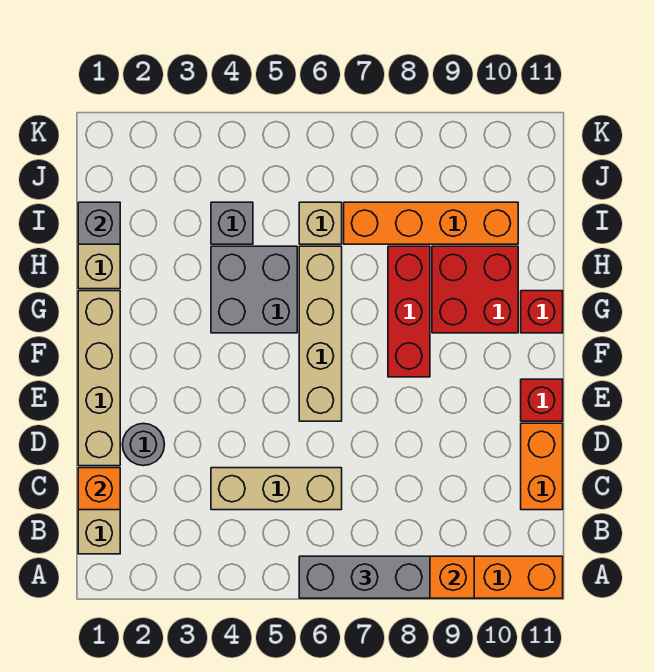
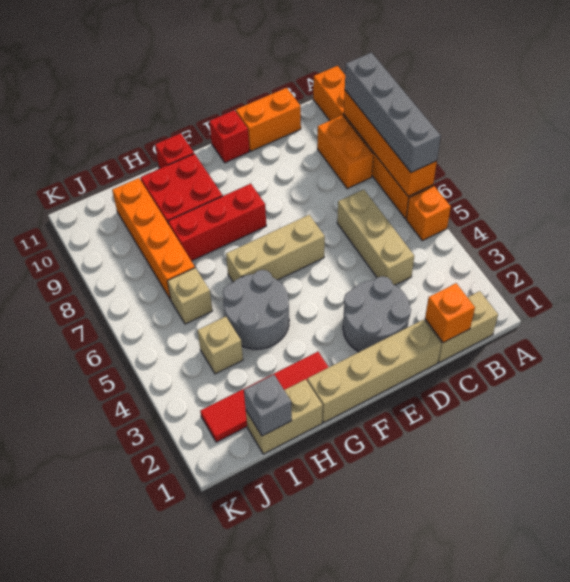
none -> orange 1x1 brick [406,186,451,241]
grey 1x3 brick [299,556,430,598] -> grey 1x4 brick [345,53,441,173]
none -> orange 1x2 brick [317,115,373,189]
grey 1x1 round brick [122,424,164,466] -> grey 2x2 round brick [343,276,411,352]
tan 1x4 brick [299,246,342,421] -> tan 1x3 brick [226,215,325,282]
none -> red 1x4 tile [200,352,329,442]
grey 2x2 brick [211,246,297,333] -> grey 2x2 round brick [223,270,289,349]
grey 1x1 brick [211,202,253,244] -> tan 1x1 brick [197,317,243,374]

